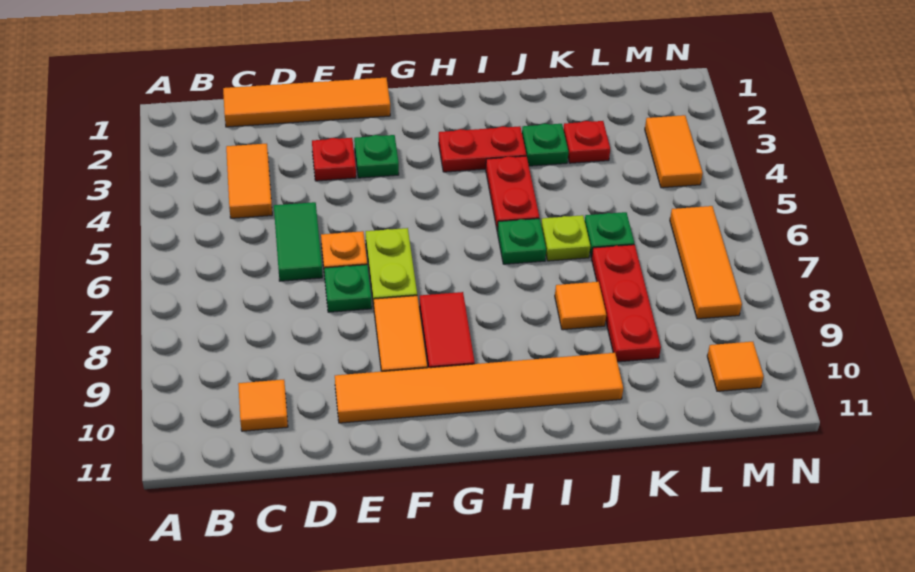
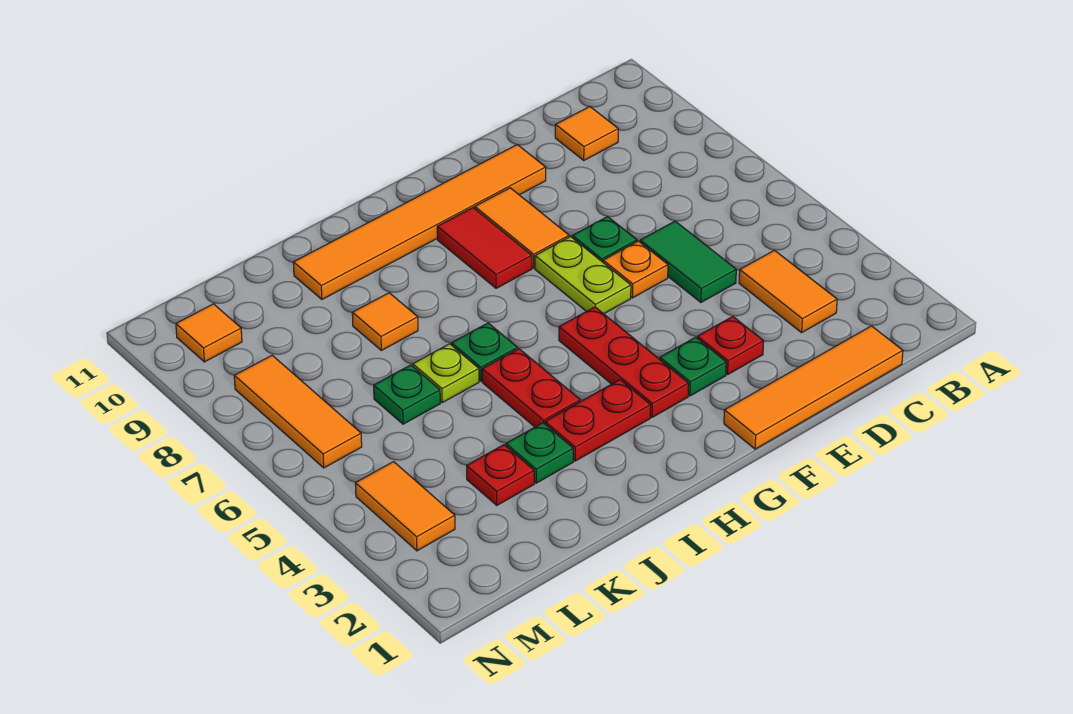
red 1x3 plate [591,245,661,362] -> red 1x3 plate moved to [559,307,689,417]

